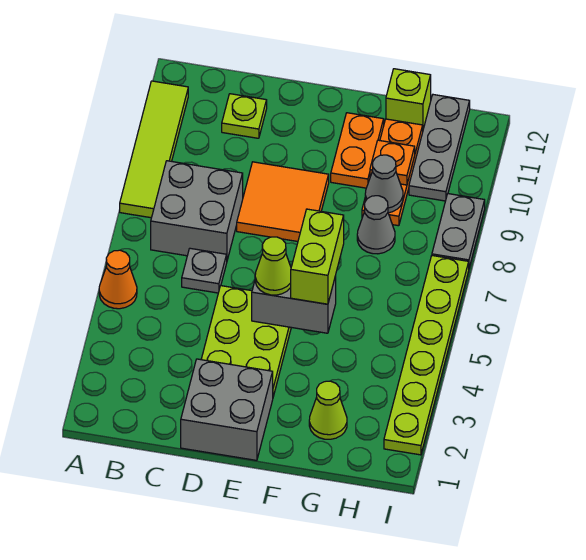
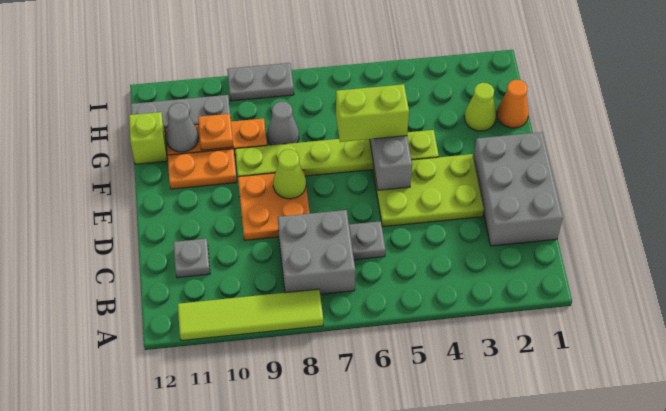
orange 1x1 cone [99,250,137,309] -> orange 1x1 cone moved to [497,80,529,128]
lime 1x1 plate [222,94,267,138] -> grey 1x1 plate [173,239,210,278]
grey 2x2 brick [181,359,273,460] -> grey 2x3 brick [473,132,563,246]
orange 2x2 tile [237,162,329,241] -> orange 2x2 plate [238,170,310,240]
lime 1x1 cone [255,237,291,295] -> lime 1x1 cone moved to [273,150,306,199]
grey 1x1 cone [365,155,403,213] -> grey 1x1 cone moved to [166,103,199,152]
lime 1x6 plate [384,256,469,455] -> lime 1x6 plate moved to [235,130,439,177]

